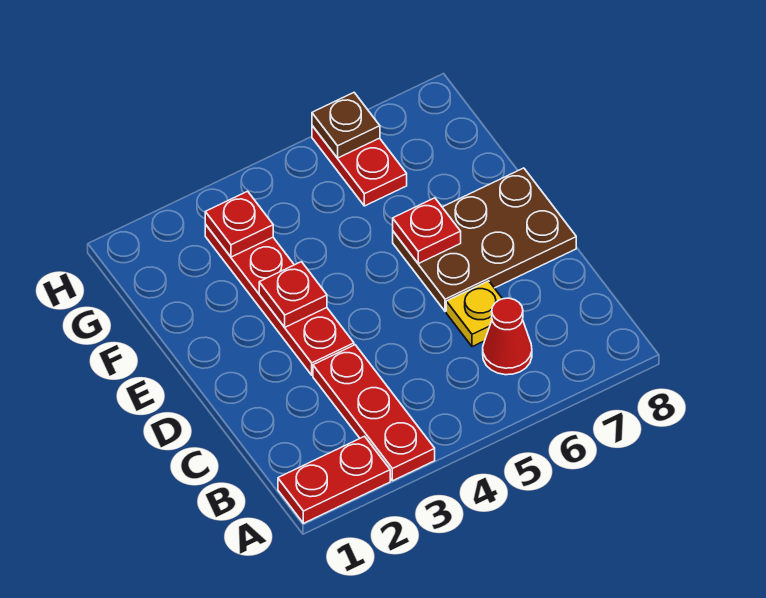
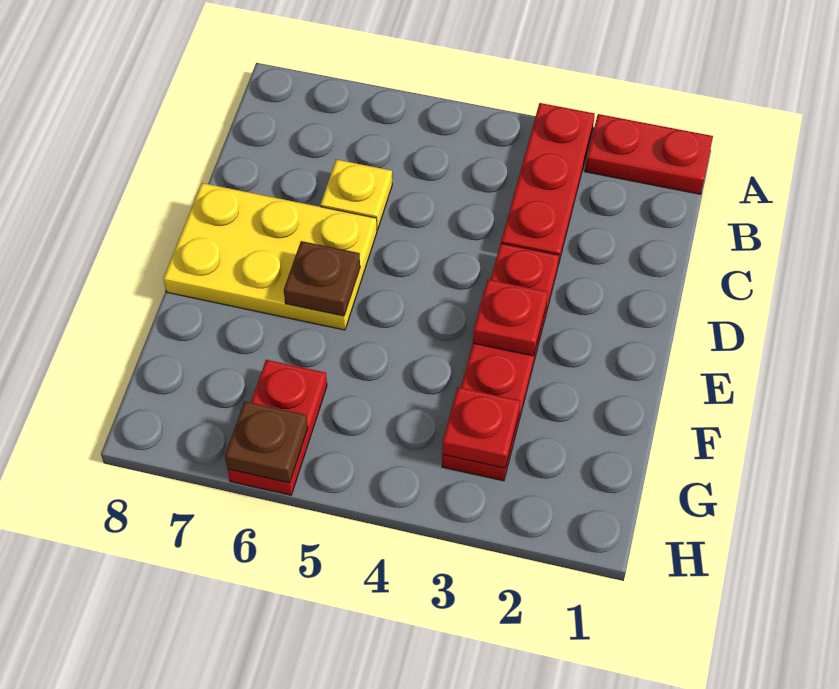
red 1x1 cone [483,298,532,375] -> none
brown 2x3 plate [393,168,576,312] -> yellow 2x3 plate [163,183,377,330]
red 1x1 plate [393,198,461,264] -> brown 1x1 plate [284,241,360,316]

